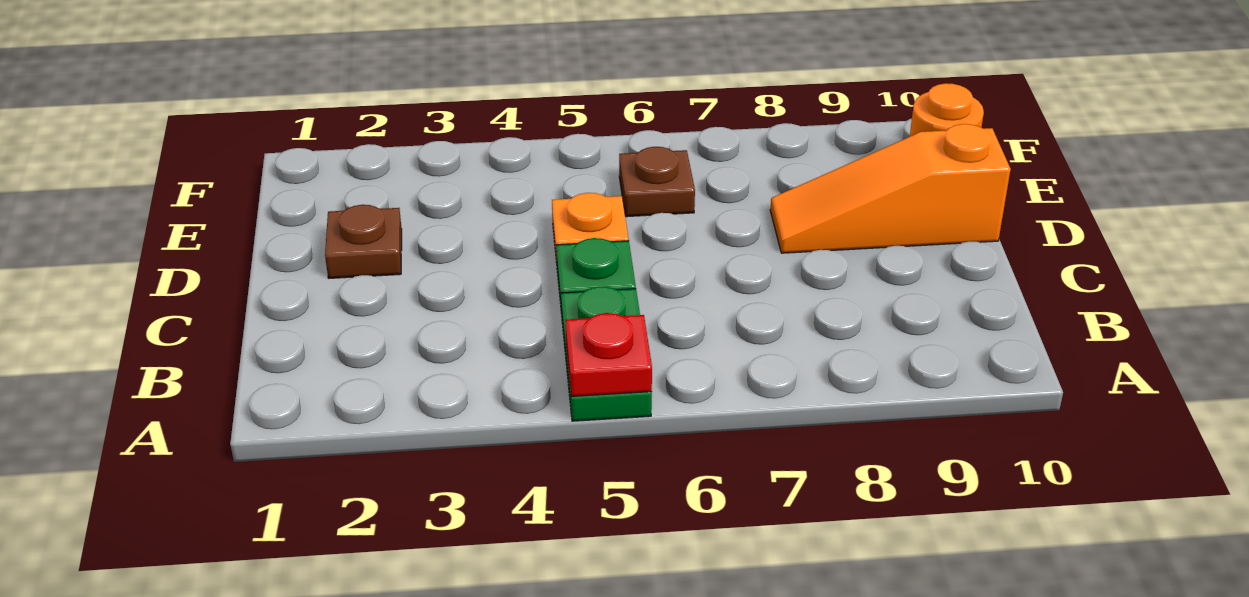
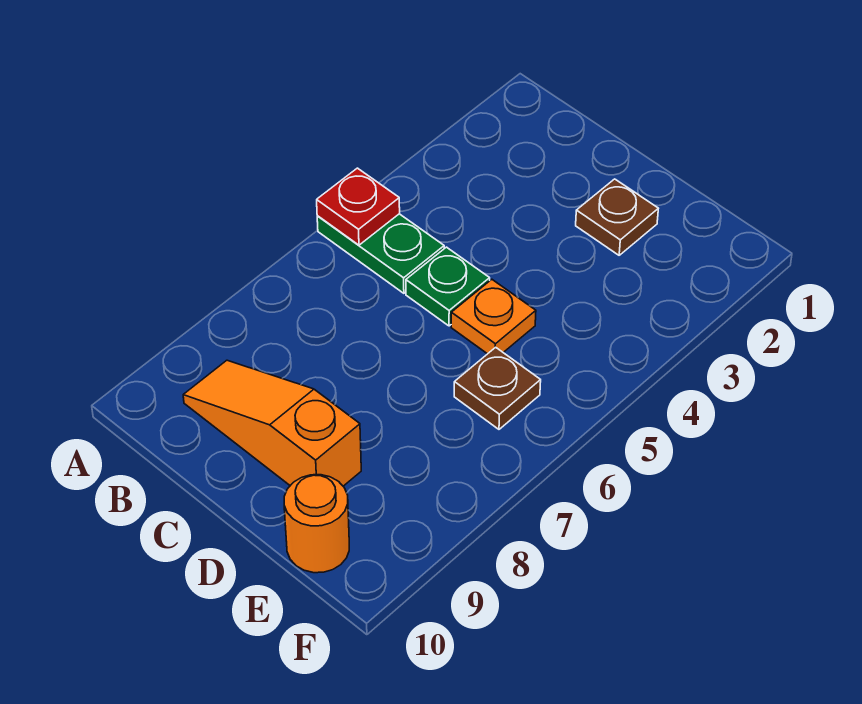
orange 1x3 slope [770,124,1011,253] -> orange 1x3 slope turned to [183,360,361,486]

